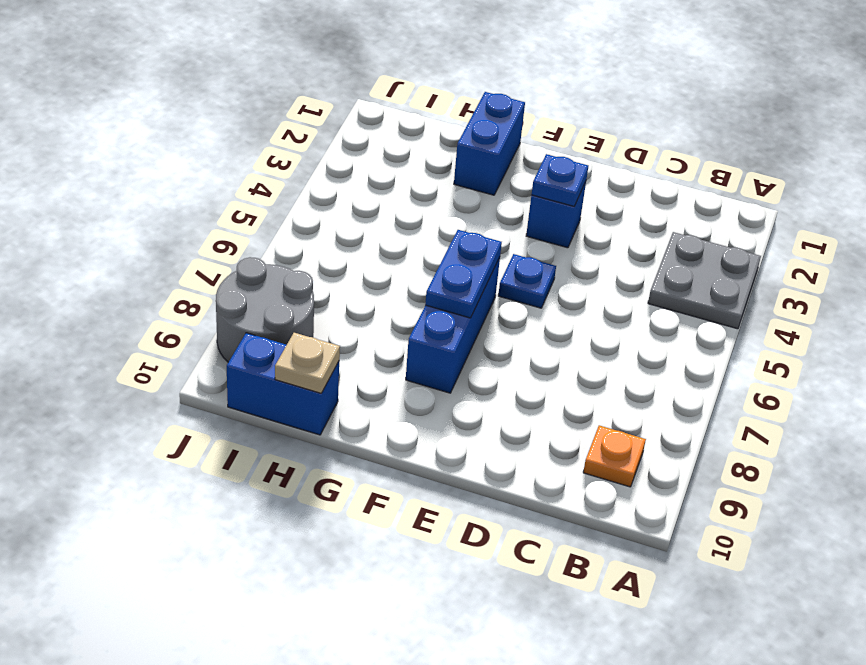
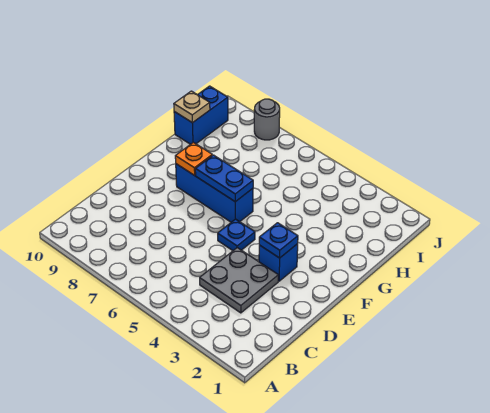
grey 2x2 plate [648,232,761,329] -> grey 2x2 plate moved to [200,248,278,313]
orange 1x1 plate [583,425,646,487] -> orange 1x1 plate moved to [175,142,212,175]
blue 1x2 brick [454,92,525,195] -> none
grey 2x2 round brick [216,257,314,362] -> grey 1x1 round brick [254,99,280,140]

